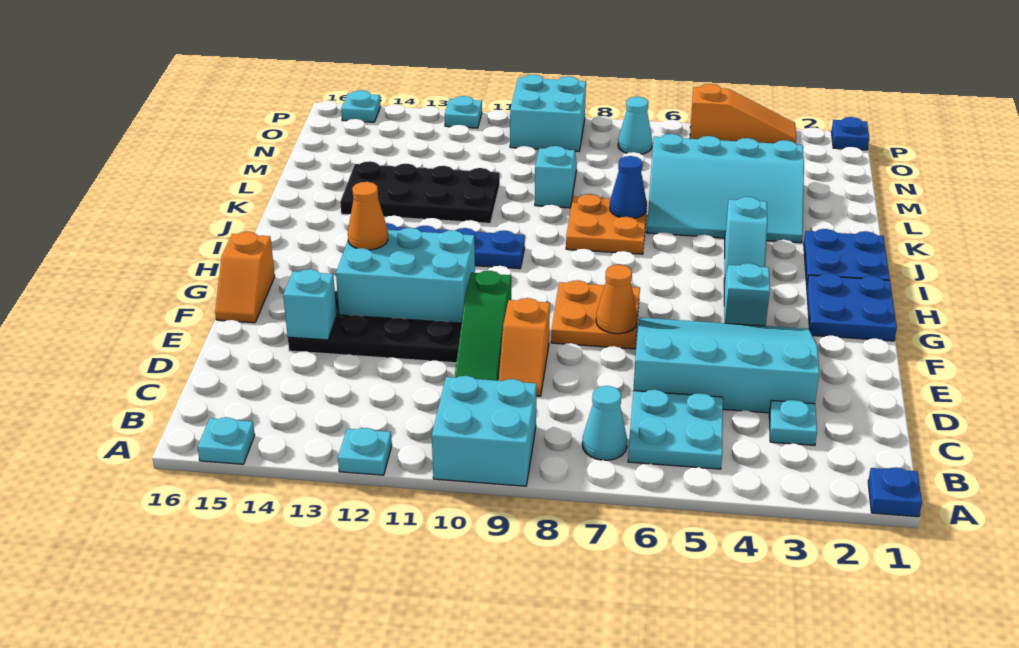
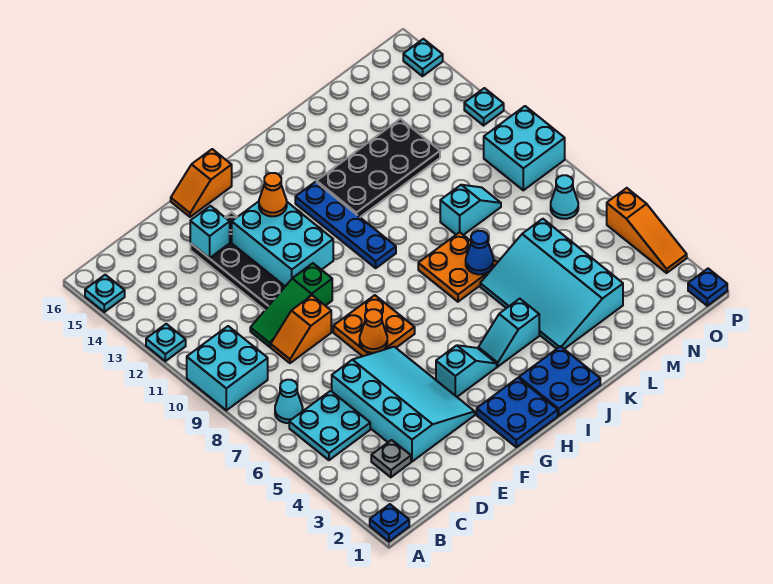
cyan 1x1 plate [769,400,817,445] -> grey 1x1 plate [371,440,411,477]
black 2x4 plate [340,161,500,223] -> black 2x4 plate turned to [317,119,440,217]

